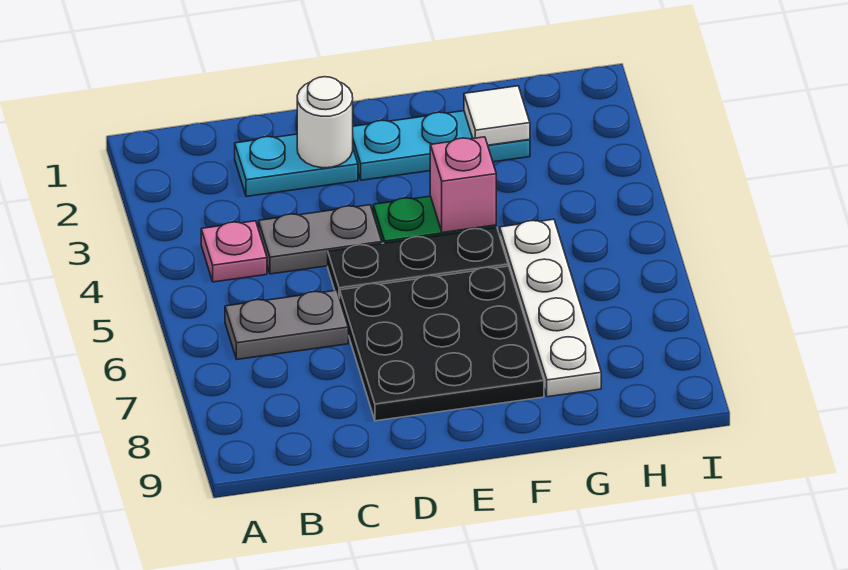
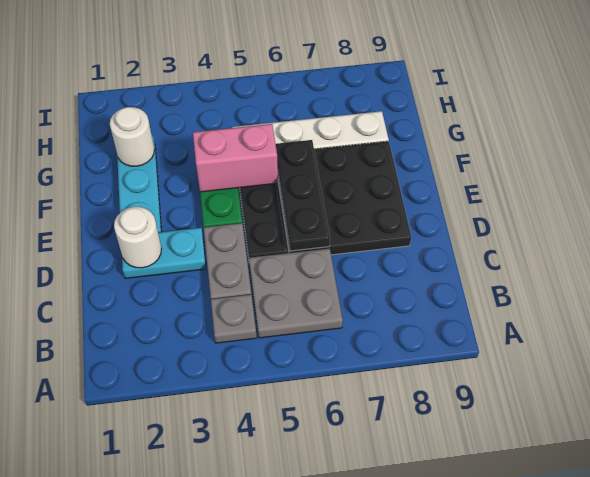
pink 1x1 plate [201,221,267,282] -> grey 1x1 plate [211,294,257,343]
grey 1x2 plate [225,290,348,359] -> grey 2x2 plate [249,248,343,338]
cyan 1x2 plate [235,134,358,196] -> cyan 1x2 plate turned to [122,228,206,278]
none -> black 1x3 plate [276,140,330,251]
pink 1x1 brick [430,137,496,233] -> pink 1x2 brick [193,124,278,192]
white 1x1 tile [464,86,530,145] -> white 1x1 round brick [110,107,154,166]

